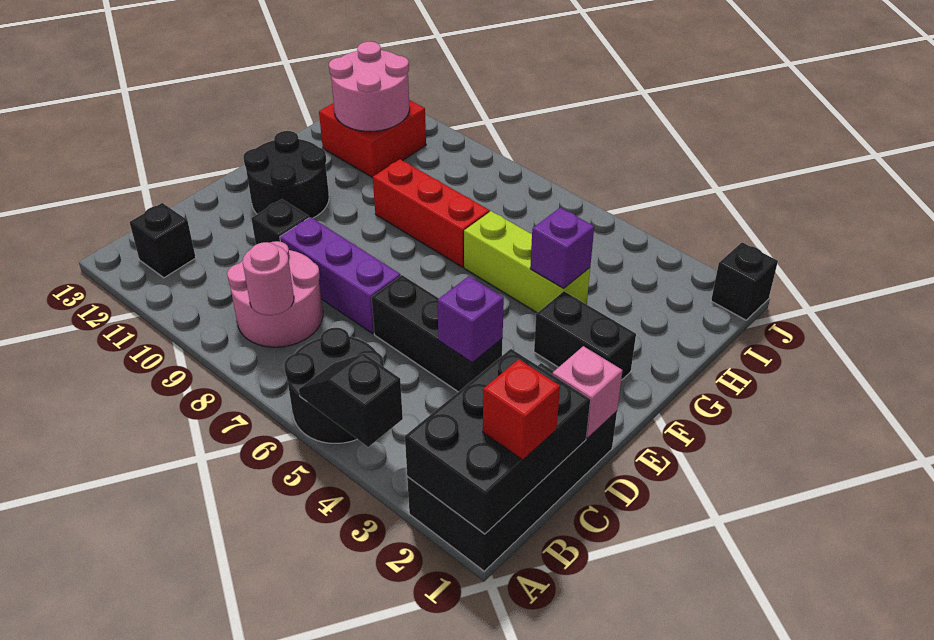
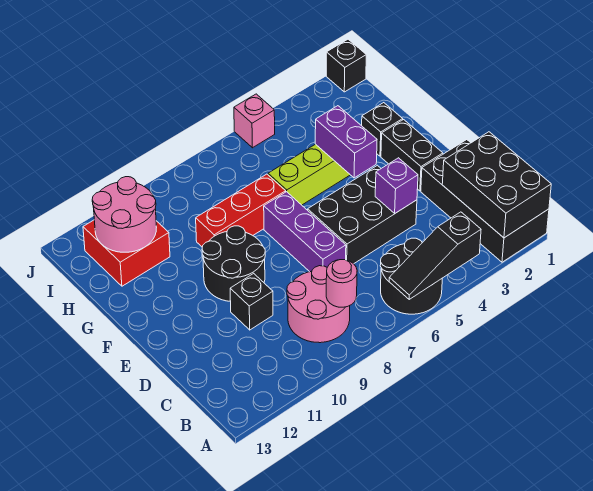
black 1x2 slope [299,354,403,447] -> black 1x3 slope [389,212,481,299]
red 1x1 brick [483,359,560,460] -> none
black 1x1 brick [130,203,196,278] -> black 1x1 brick moved to [362,103,403,156]
pink 1x1 brick [552,346,623,438] -> pink 1x1 brick moved to [234,94,275,148]
black 1x3 brick [372,275,502,392] -> black 2x3 brick [308,165,417,264]
purple 1x3 brick [280,217,401,334] -> purple 1x3 brick turned to [264,192,346,272]
black 2x2 round brick [243,131,329,218] -> black 2x2 round brick moved to [202,226,265,302]
black 1x2 brick [534,291,636,380] -> black 1x2 brick turned to [381,120,443,191]
purple 1x1 brick [530,208,594,288] -> purple 1x2 brick [315,106,377,178]

